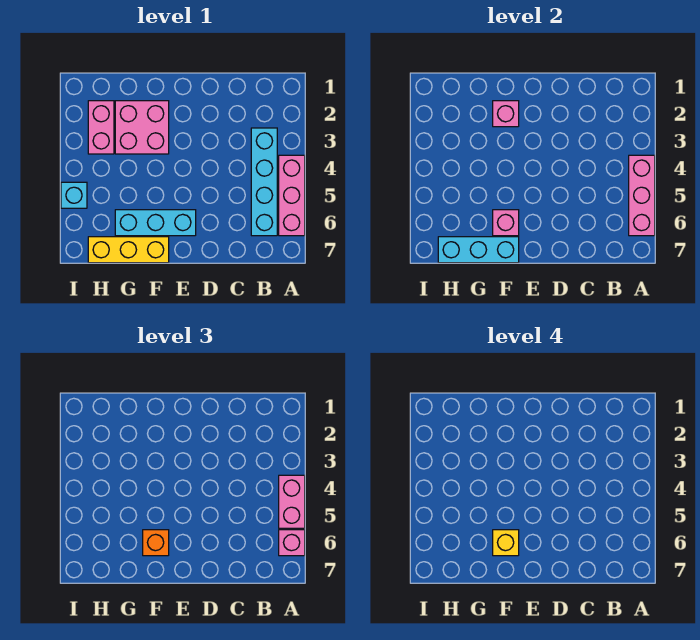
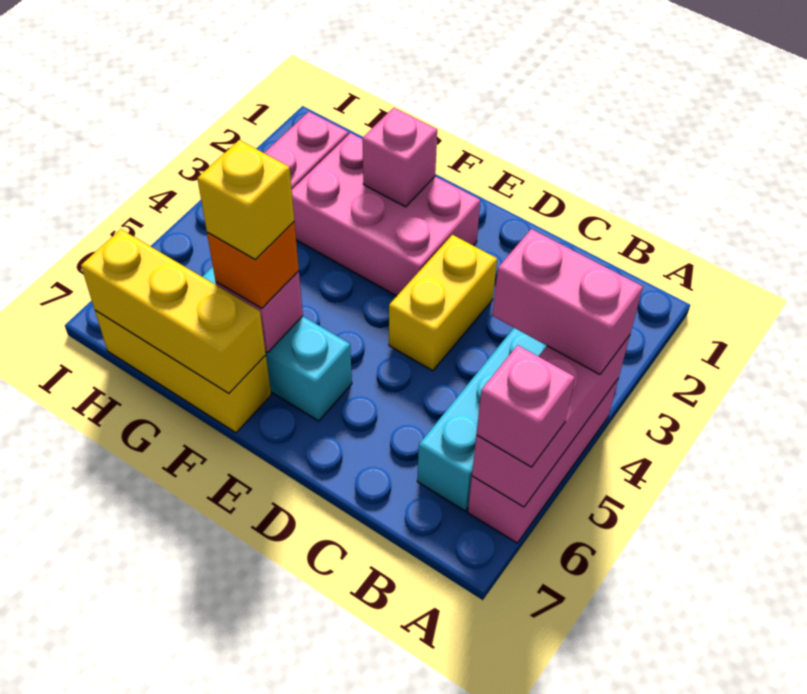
pink 1x2 brick [279,475,305,528] -> pink 1x2 brick turned to [492,229,643,374]
none -> yellow 1x2 brick [389,235,497,371]
pink 2x2 brick [115,101,169,154] -> pink 2x3 brick [292,133,480,296]
cyan 1x3 brick [438,237,519,263] -> yellow 1x3 brick [81,229,266,394]
cyan 1x1 brick [61,182,87,208] -> none

